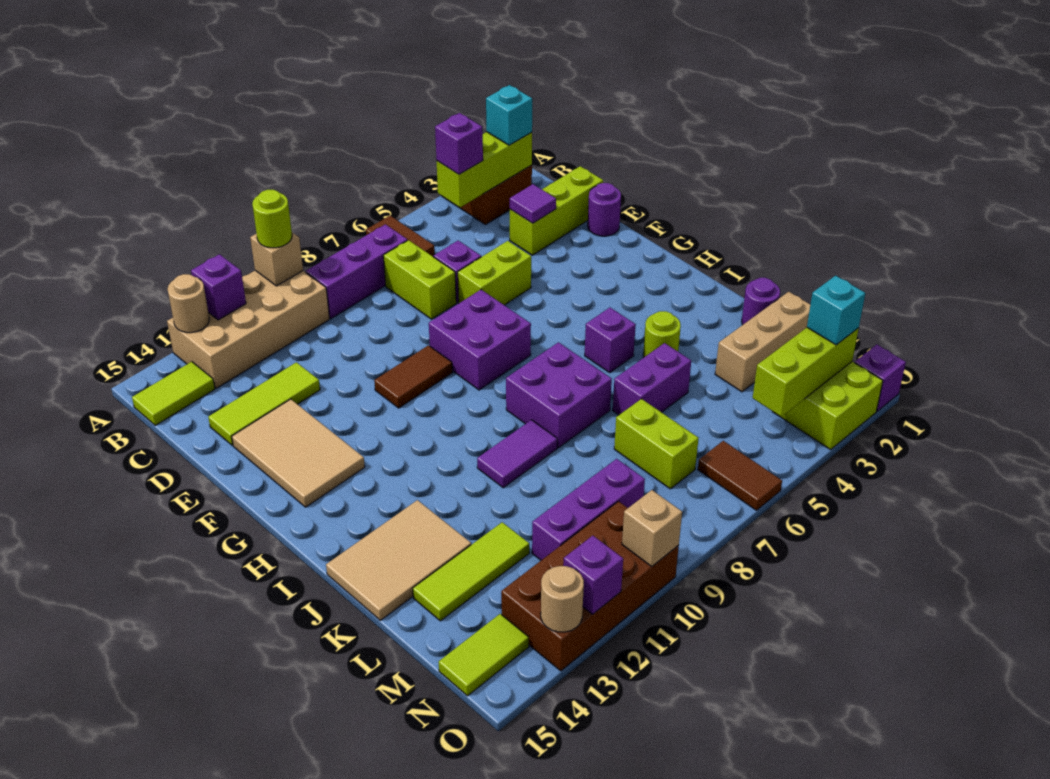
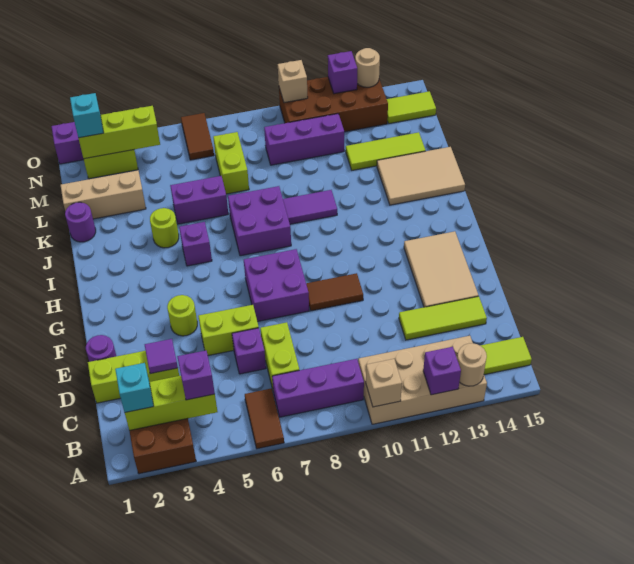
lime 1x1 round brick [252,190,292,248] -> lime 1x1 round brick moved to [167,295,197,336]

